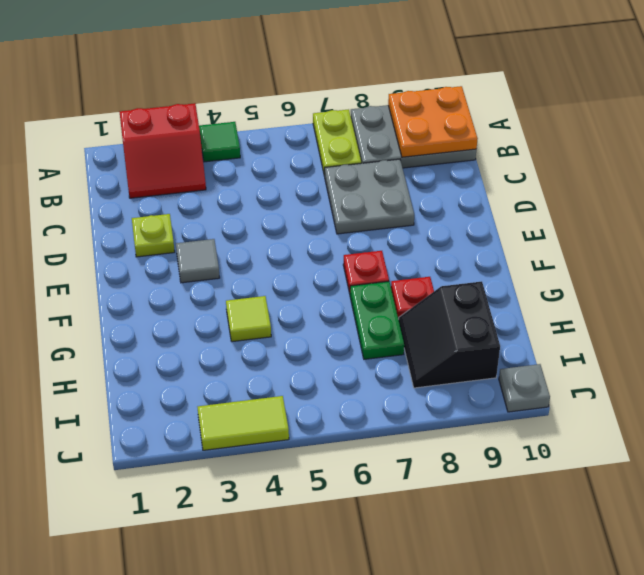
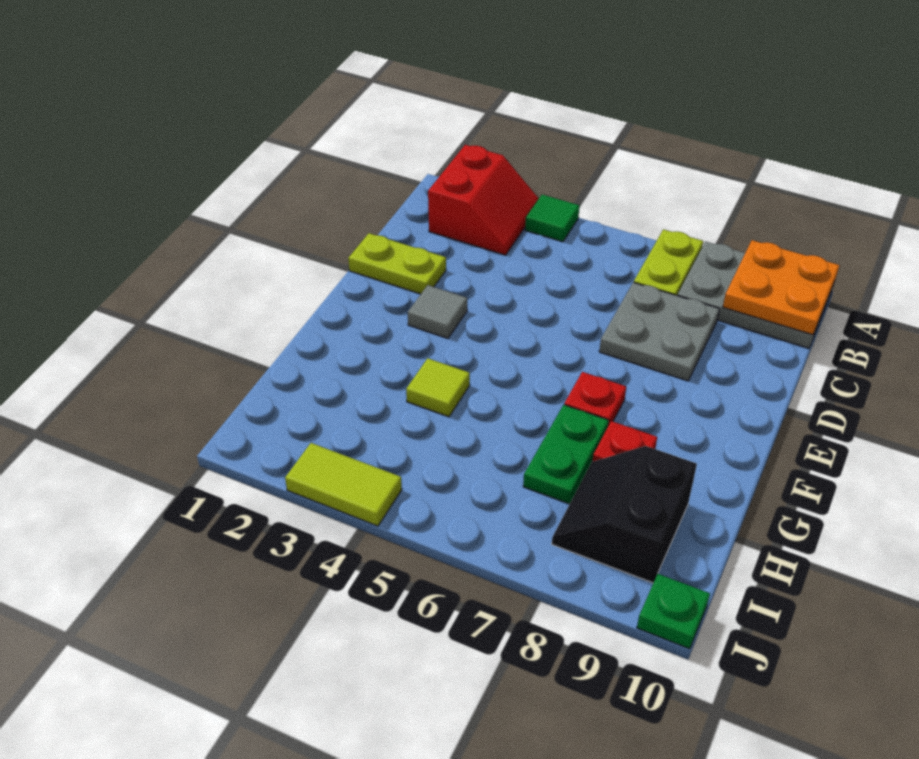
red 2x2 slope [120,103,206,198] -> red 2x2 slope turned to [428,145,539,255]
lime 1x1 plate [132,214,175,257] -> lime 1x2 plate [348,233,446,294]
grey 1x1 plate [499,364,550,412] -> green 1x1 plate [637,574,710,649]

